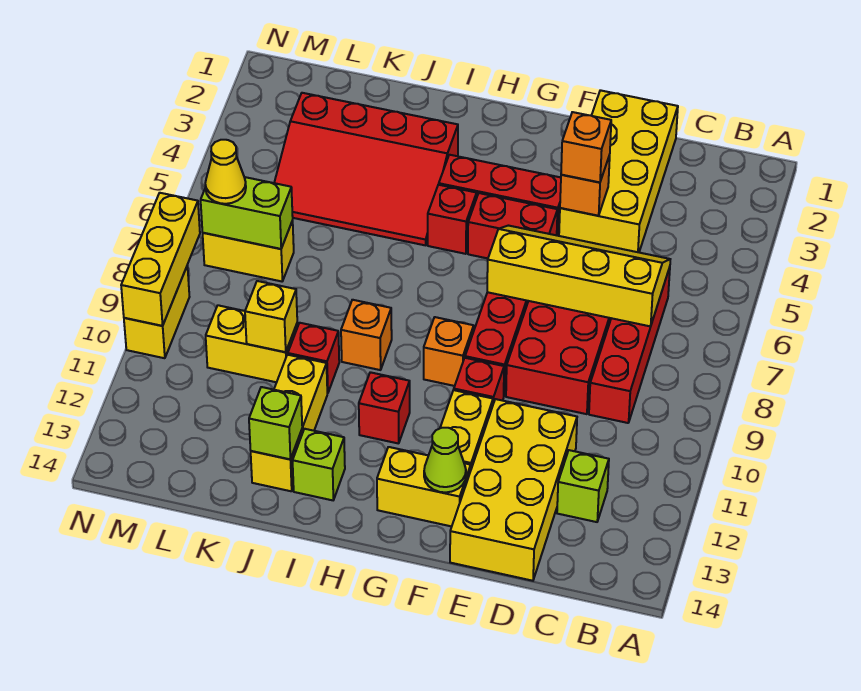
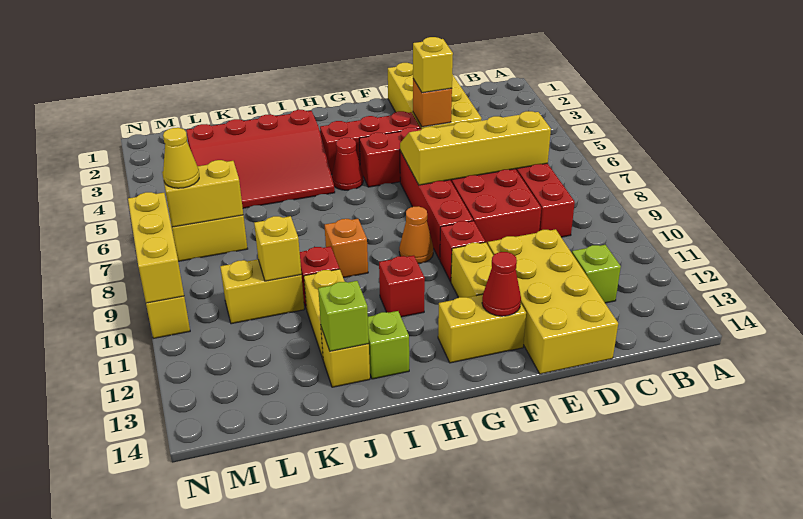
orange 1x1 brick [561,112,611,182] -> yellow 1x1 brick [413,37,453,93]
lime 1x1 cone [424,428,466,492] -> red 1x1 cone [482,252,521,316]
orange 1x1 brick [424,317,474,386] -> orange 1x1 cone [399,206,433,263]
red 1x1 brick [428,185,477,254] -> red 1x1 cone [332,138,363,190]
lime 1x2 brick [201,177,293,249] -> yellow 1x2 brick [162,160,243,227]

